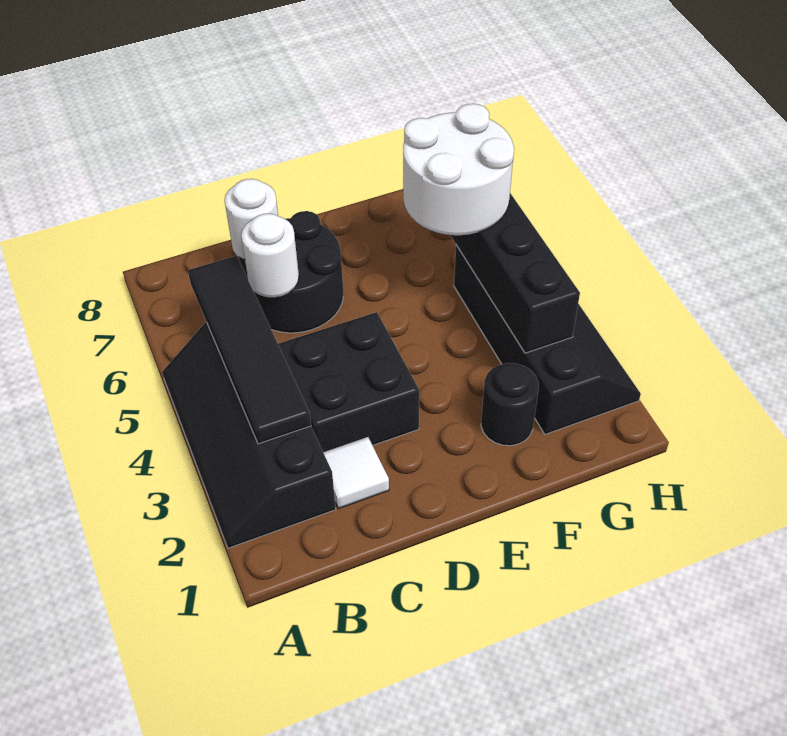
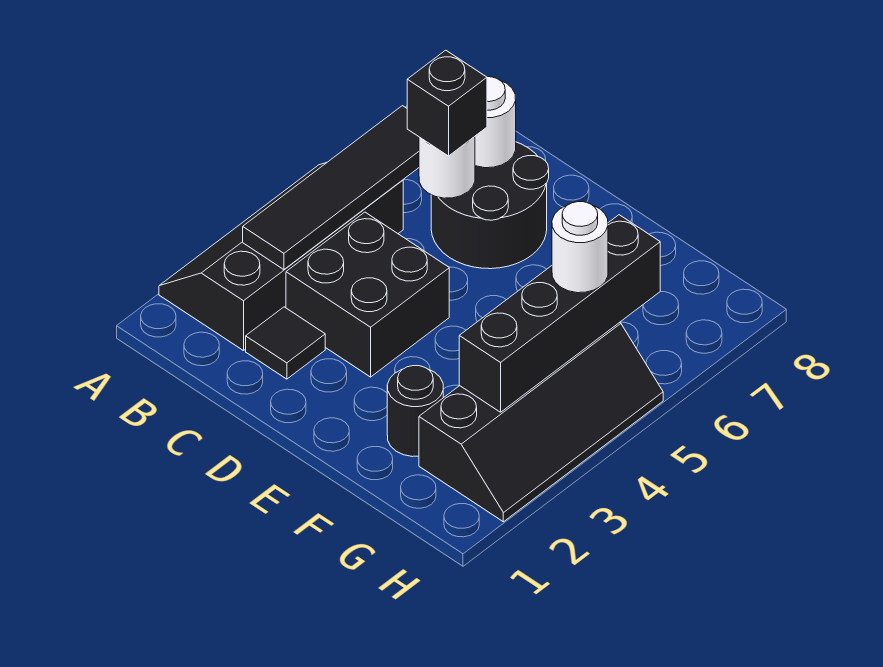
white 1x1 tile [323,437,389,509] -> black 1x1 tile [246,307,325,379]
none -> black 1x1 brick [407,50,487,156]
white 2x2 round brick [403,104,514,235] -> white 1x1 round brick [552,202,608,293]

